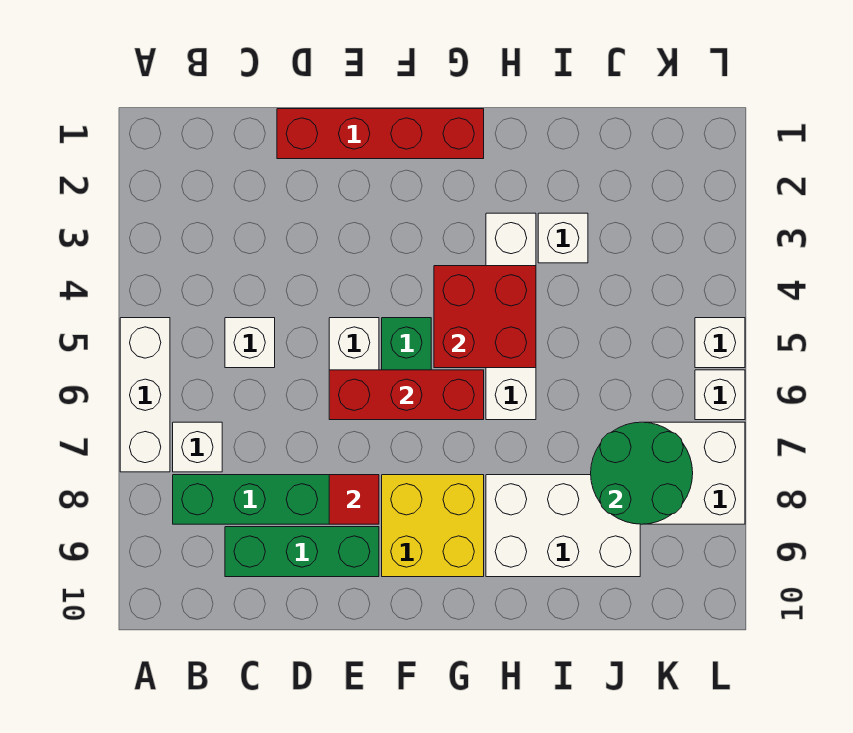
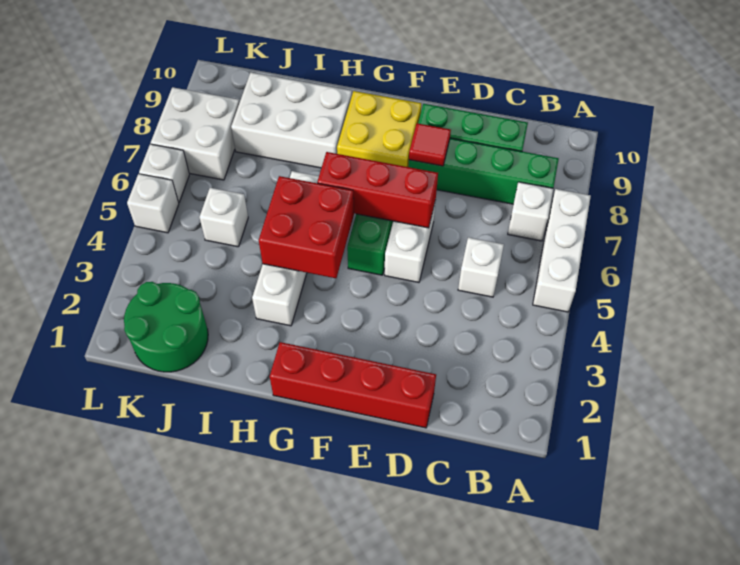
white 1x1 brick [538,213,588,263] -> white 1x1 brick moved to [199,188,248,247]
green 2x2 round brick [591,422,693,524] -> green 2x2 round brick moved to [124,282,208,372]

